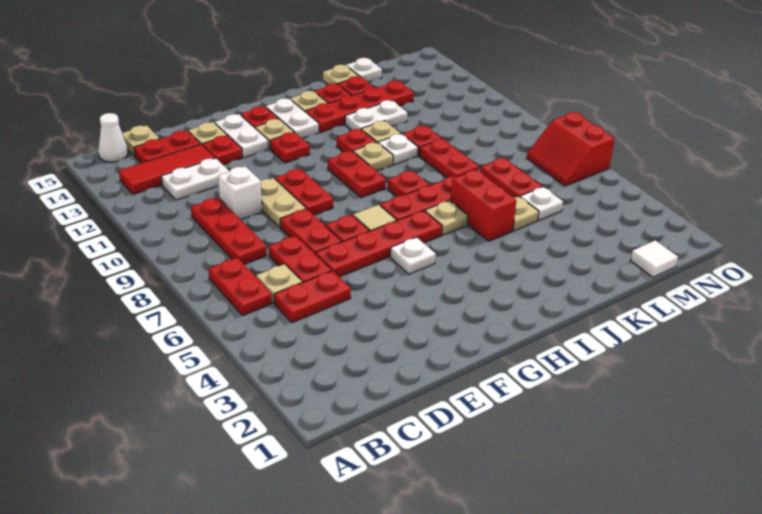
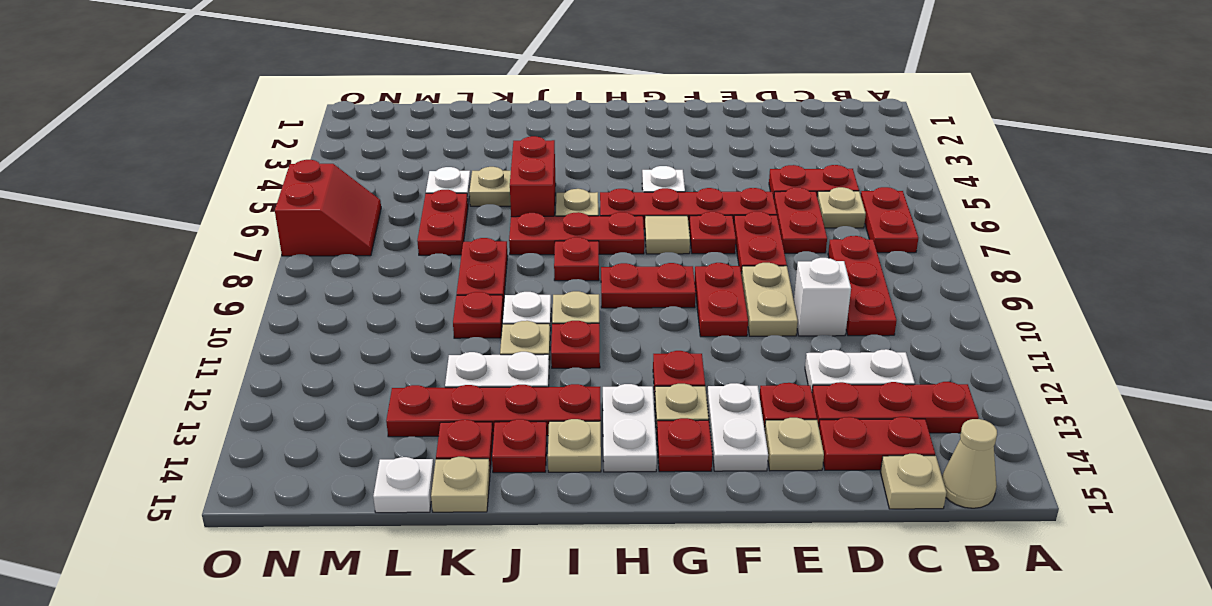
red 1x3 tile [119,144,215,195] -> red 1x3 plate [812,382,979,433]
white 1x1 cone [98,113,128,162] -> tan 1x1 cone [942,419,997,508]
red 1x2 plate [328,151,386,198] -> red 1x2 plate turned to [601,263,696,308]
white 1x1 tile [630,240,678,277] -> none

